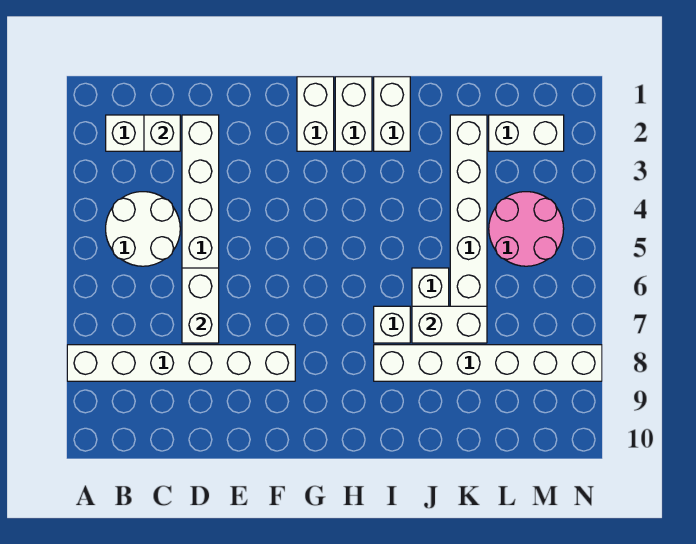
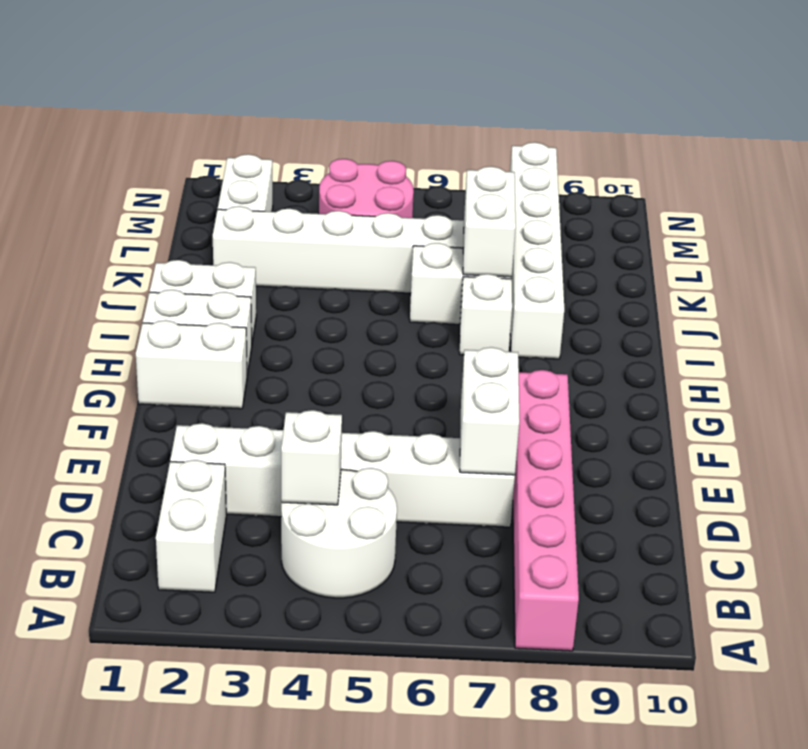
white 1x6 brick [67,345,295,381] -> pink 1x6 brick [513,370,579,651]
white 1x1 brick [144,115,180,151] -> white 1x1 brick moved to [281,410,342,505]
white 1x2 brick [182,268,219,343] -> white 1x2 brick turned to [460,347,519,475]

